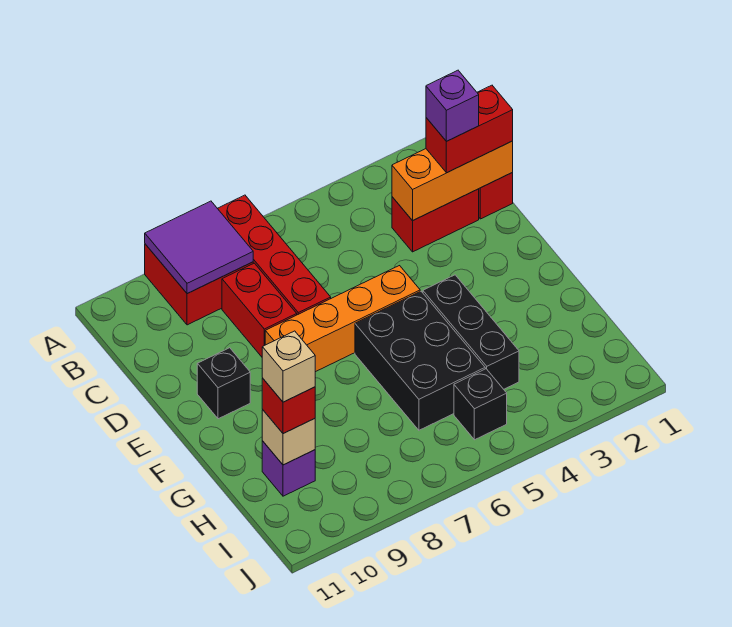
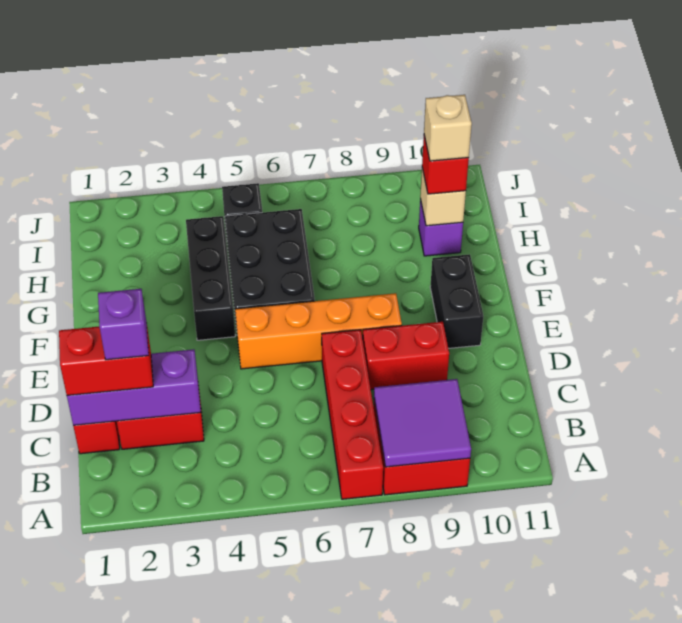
orange 1x3 brick [392,141,513,221] -> purple 1x3 brick [67,349,201,426]
red 1x2 brick [222,263,297,357] -> red 1x2 brick turned to [363,322,449,390]
black 1x1 brick [197,348,250,419] -> black 1x2 brick [430,254,484,348]

